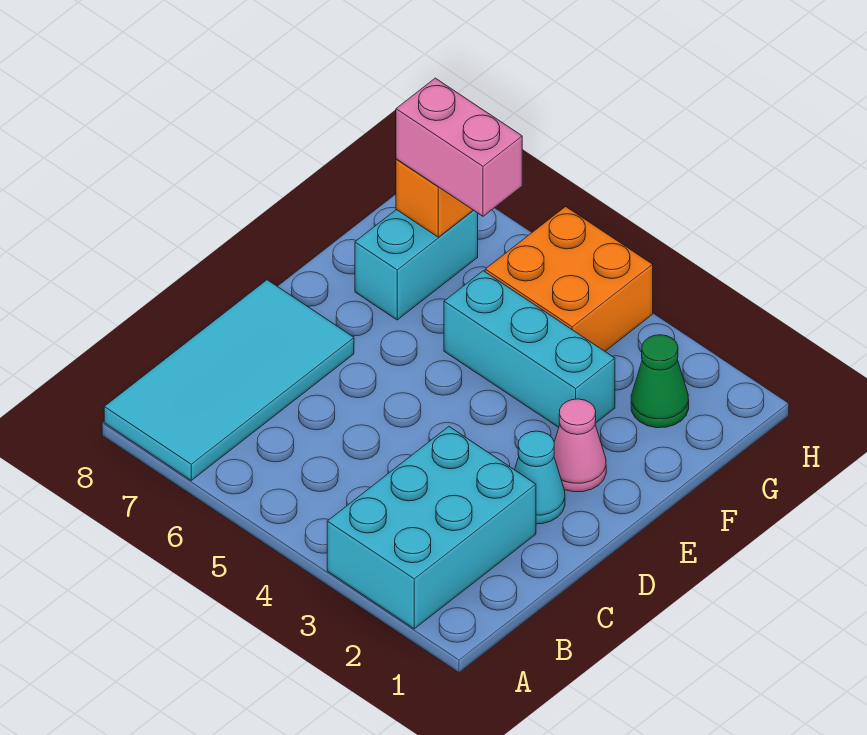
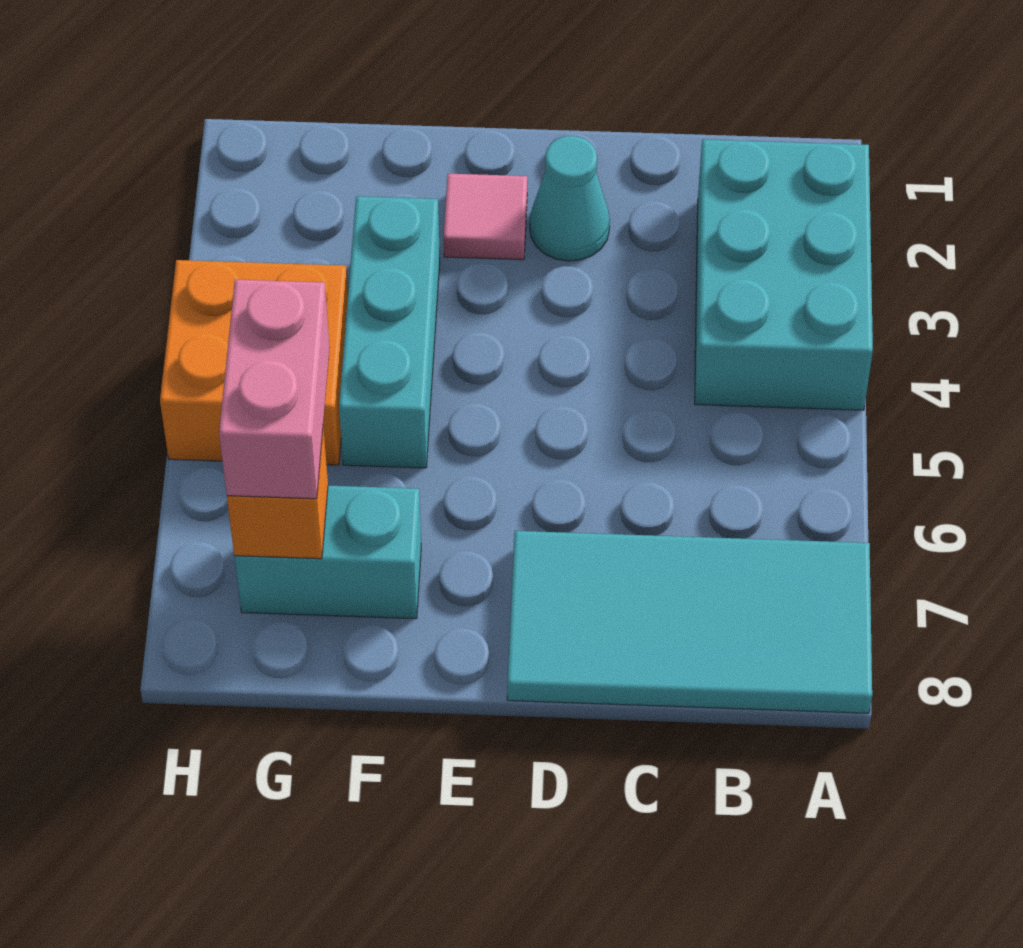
cyan 2x3 brick [327,427,536,629] -> cyan 2x3 brick turned to [695,140,873,410]
pink 1x1 cone [554,399,606,492] -> pink 1x1 tile [444,174,527,260]
green 1x1 cone [631,335,689,428] -> none

